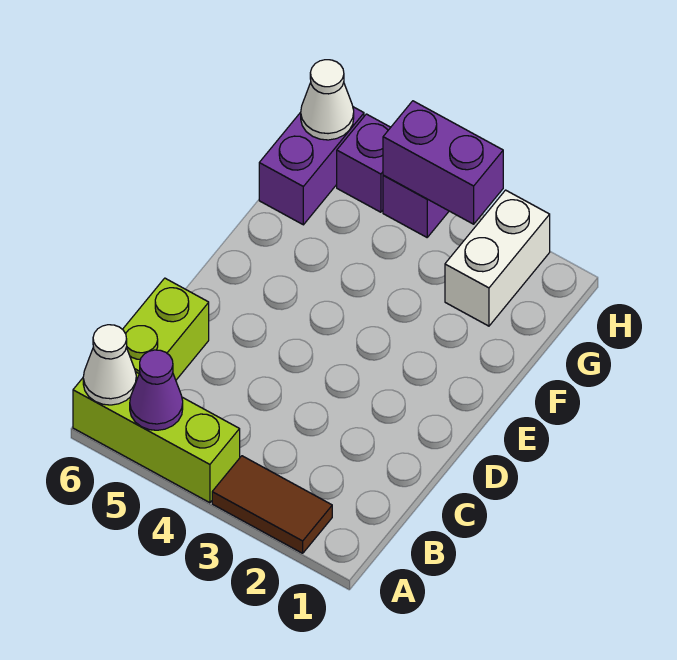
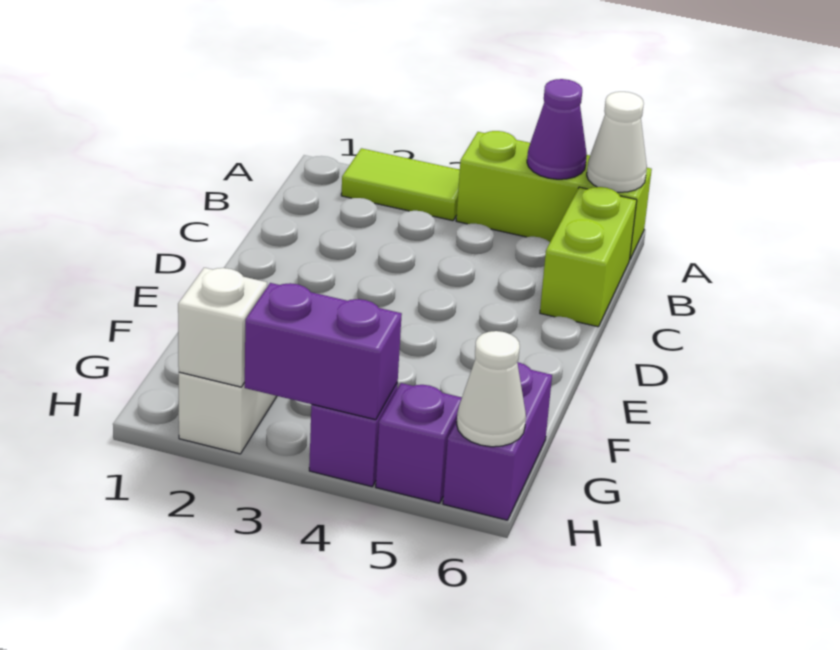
brown 1x2 tile [212,456,332,553] -> lime 1x2 tile [341,148,460,221]
none -> white 1x1 brick [178,268,267,387]

